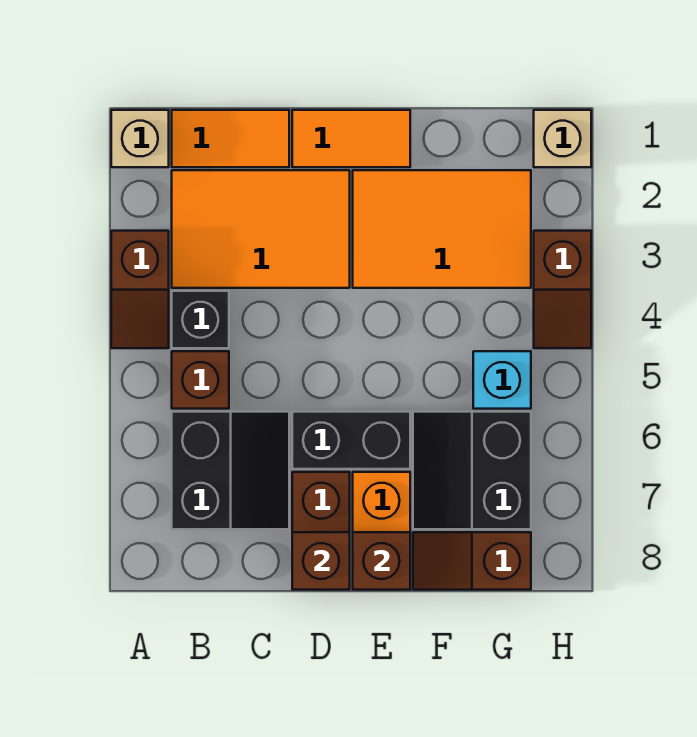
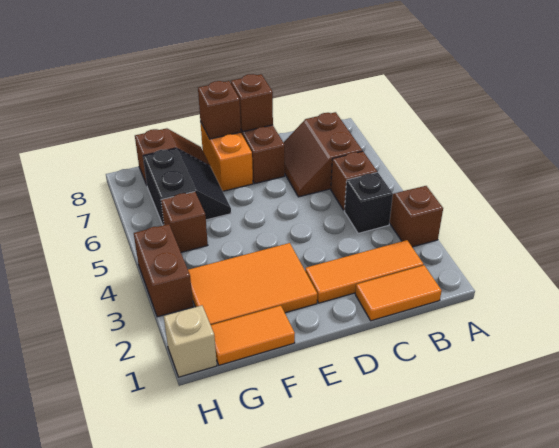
tan 1x1 brick [111,110,169,167] -> none
orange 2x3 tile [172,170,350,288] -> orange 1x3 tile [305,240,423,303]
black 2x2 slope [172,412,289,529] -> brown 2x2 slope [284,112,362,197]
orange 1x2 tile [292,110,410,167] -> orange 1x2 tile moved to [211,306,295,365]
black 1x2 brick [292,412,410,469] -> none
cyan 1x1 brick [473,351,531,409] -> brown 1x1 brick [161,192,208,252]
brown 1x2 slope [534,231,591,348] -> brown 1x2 brick [134,224,193,317]

